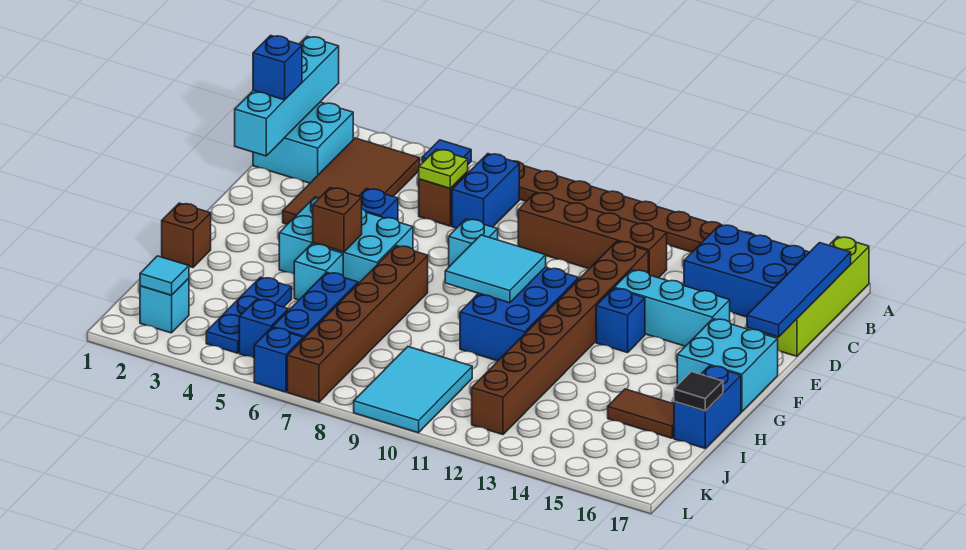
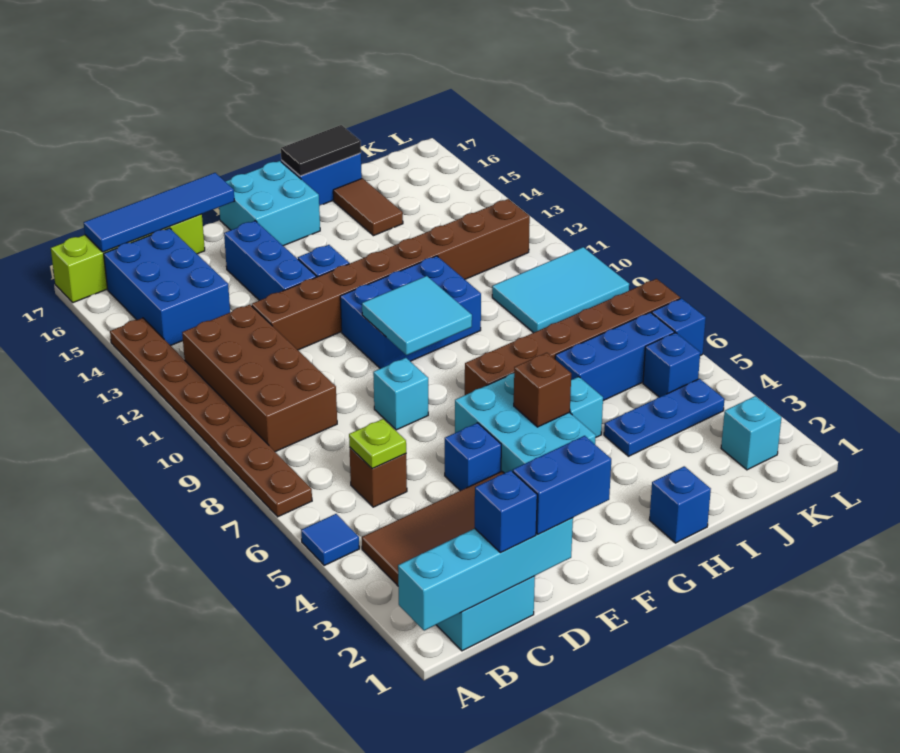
blue 1x2 brick [452,154,519,228] -> blue 1x2 brick moved to [513,436,611,534]
brown 1x4 brick [518,192,667,278] -> brown 2x4 brick [182,305,337,452]
cyan 1x3 brick [614,270,730,346] -> blue 1x3 brick [224,221,316,300]
brown 1x1 brick [162,203,211,267] -> blue 1x1 brick [649,466,711,543]
black 1x1 tile [674,372,723,411] -> black 1x2 tile [281,125,361,176]
cyan 1x1 tile [140,256,189,295] -> none

